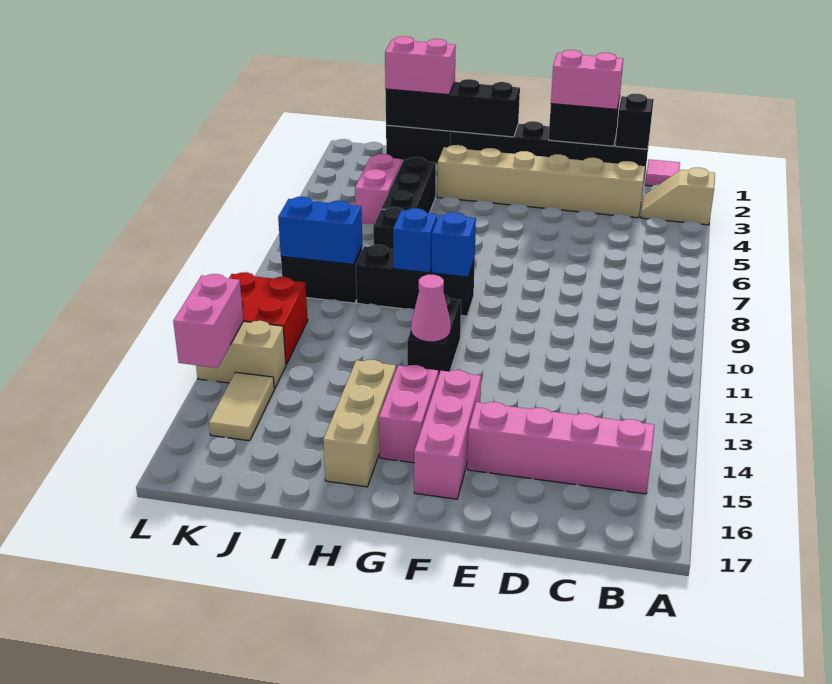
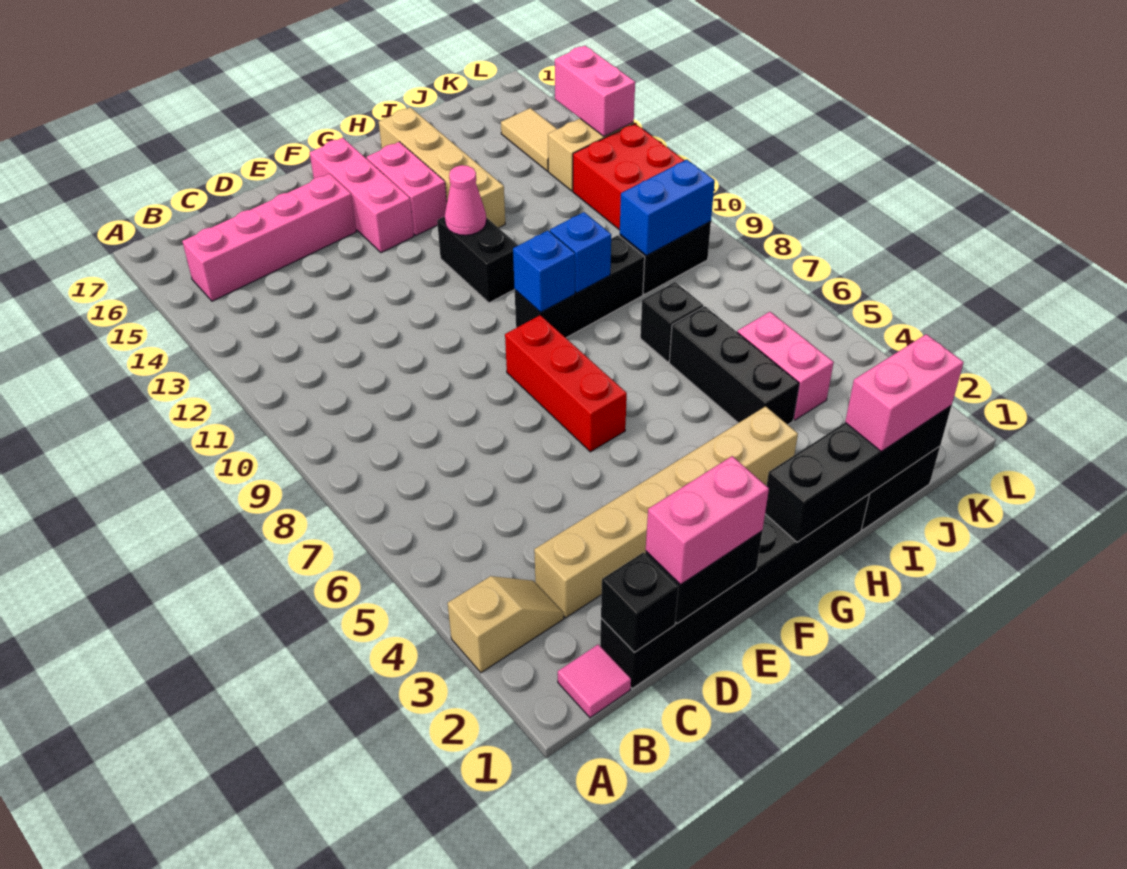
none -> red 1x3 brick [505,315,627,452]
tan 1x3 brick [323,360,396,487] -> tan 1x4 brick [379,107,505,228]

